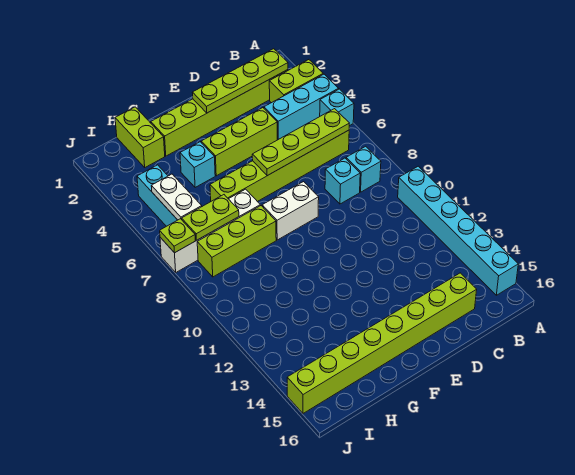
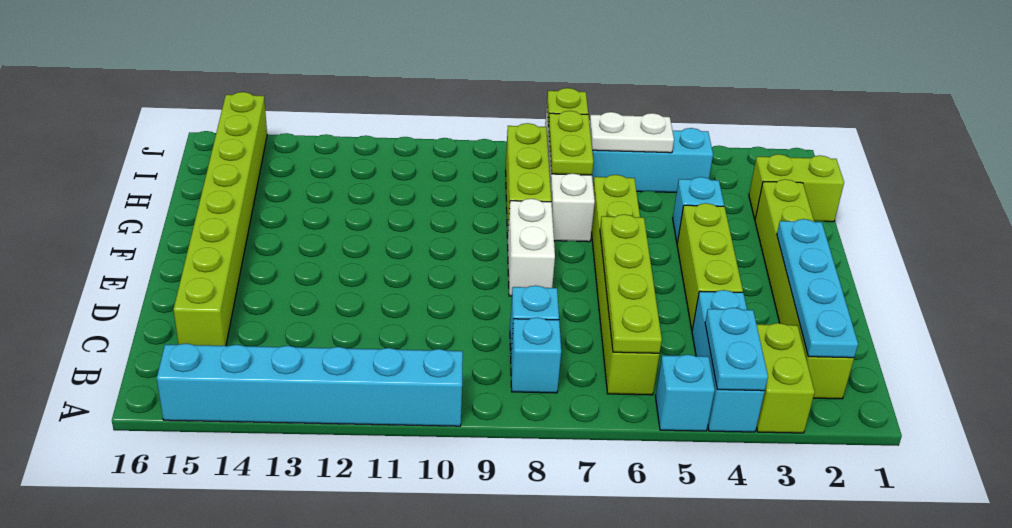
none -> cyan 1x2 plate [705,308,768,391]
lime 1x4 plate [192,49,288,113] -> cyan 1x4 plate [777,219,858,358]

